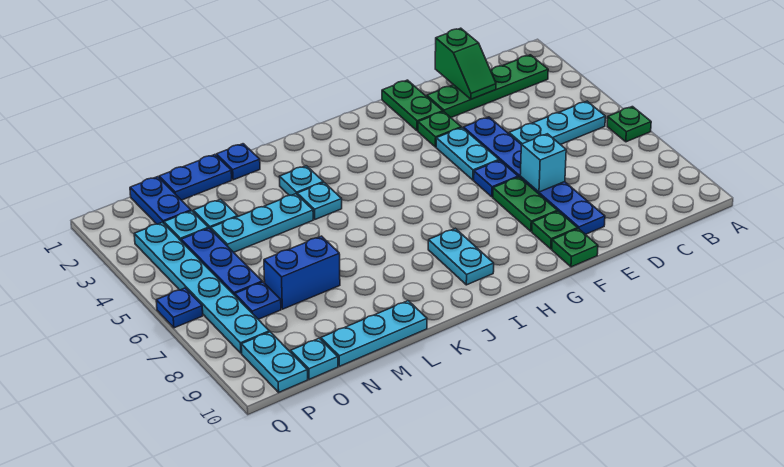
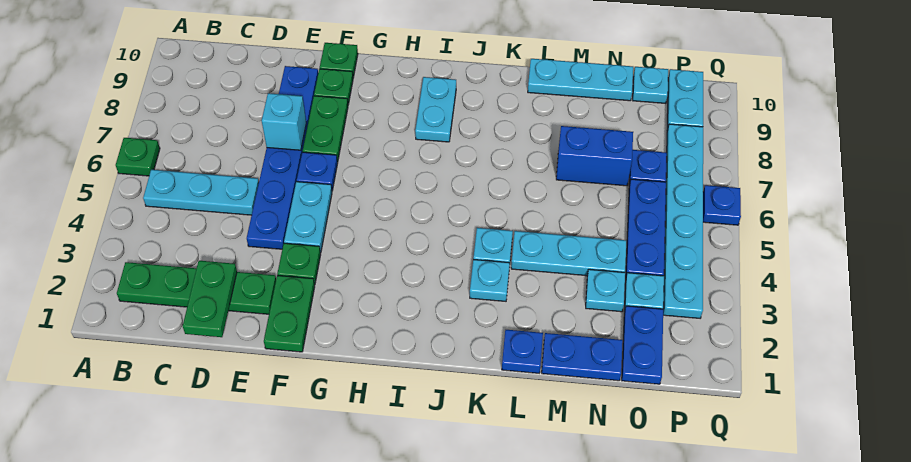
green 1x2 slope [435,28,496,99] -> green 1x2 plate [183,261,237,337]

